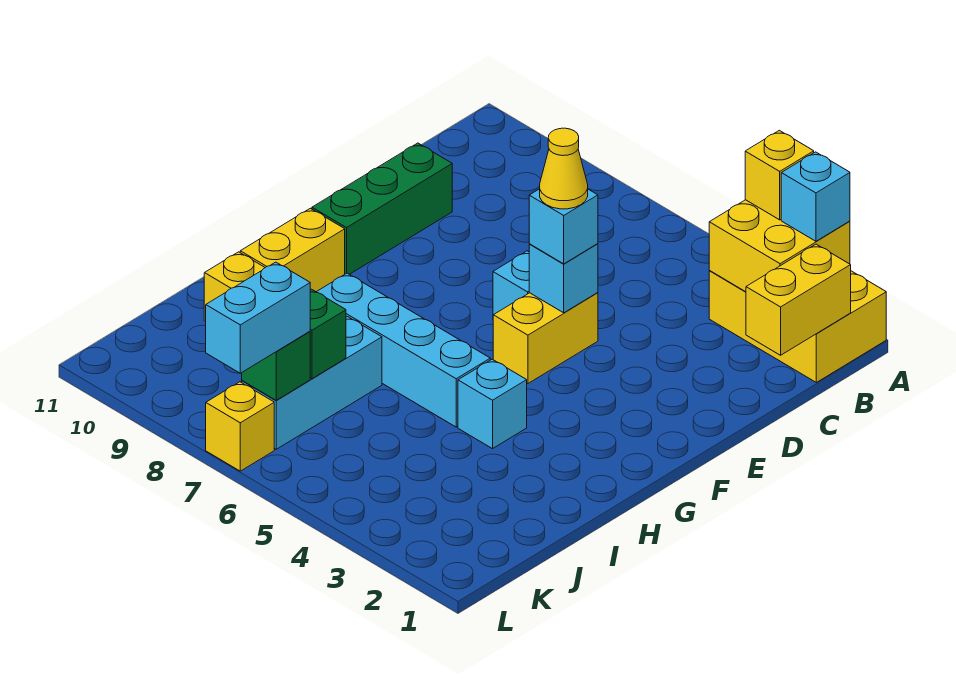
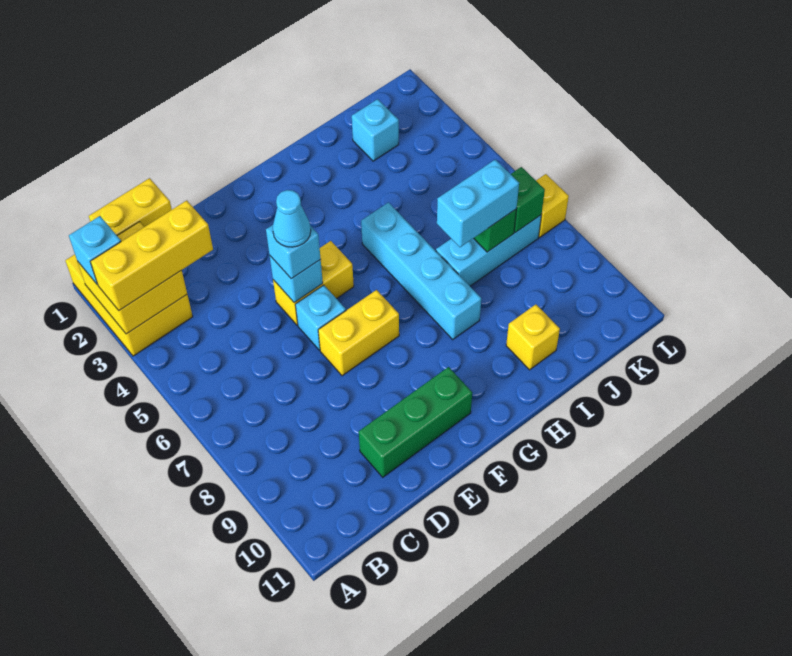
yellow 1x1 brick [745,130,814,220] -> yellow 1x3 brick [90,200,213,310]
yellow 1x1 cone [540,128,588,209] -> cyan 1x1 cone [273,190,311,247]
yellow 1x2 brick [240,208,345,292] -> yellow 1x2 brick moved to [318,290,399,376]
cyan 1x1 brick [458,359,527,449] -> cyan 1x1 brick moved to [352,99,399,161]
cyan 1x2 brick [206,262,310,373] -> cyan 1x2 brick moved to [437,160,519,247]

